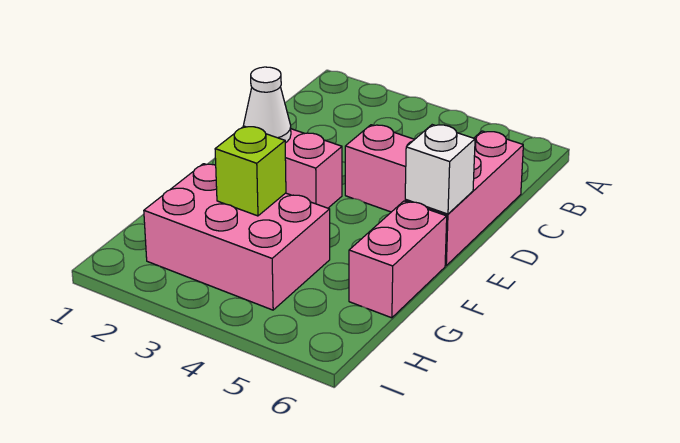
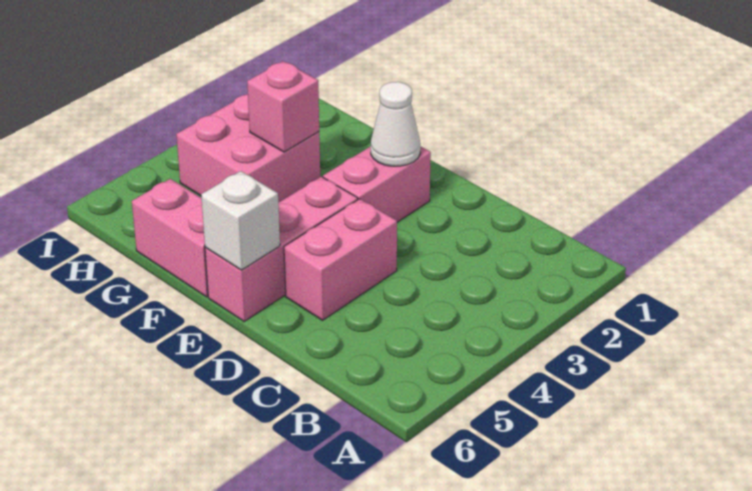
pink 1x3 brick [405,131,523,265] -> pink 1x3 brick turned to [205,177,358,322]
pink 2x3 brick [144,164,330,310] -> pink 2x2 brick [176,94,320,203]
lime 1x1 brick [215,126,286,216] -> pink 1x1 brick [247,61,319,152]

